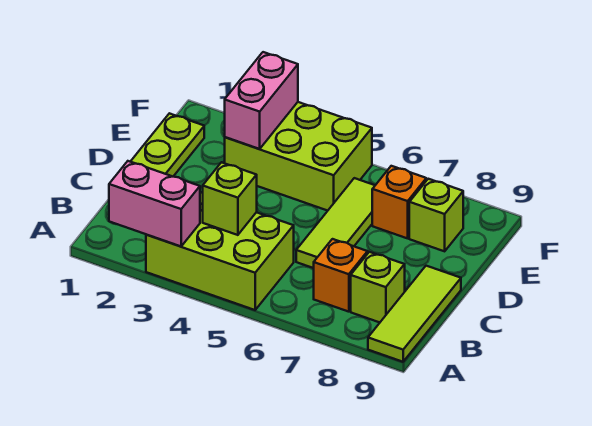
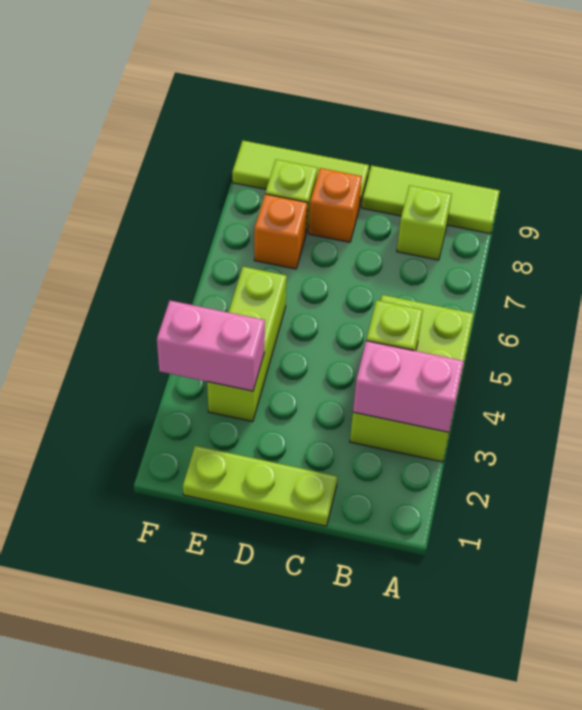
pink 1x2 brick [109,161,200,246] -> pink 1x2 brick turned to [353,341,464,432]
orange 1x1 brick [314,239,368,312] -> orange 1x1 brick moved to [309,168,362,242]
lime 1x3 tile [296,178,375,268] -> lime 1x3 tile moved to [232,141,369,208]
lime 2x3 brick [225,102,372,211] -> lime 1x3 brick [207,267,287,422]

